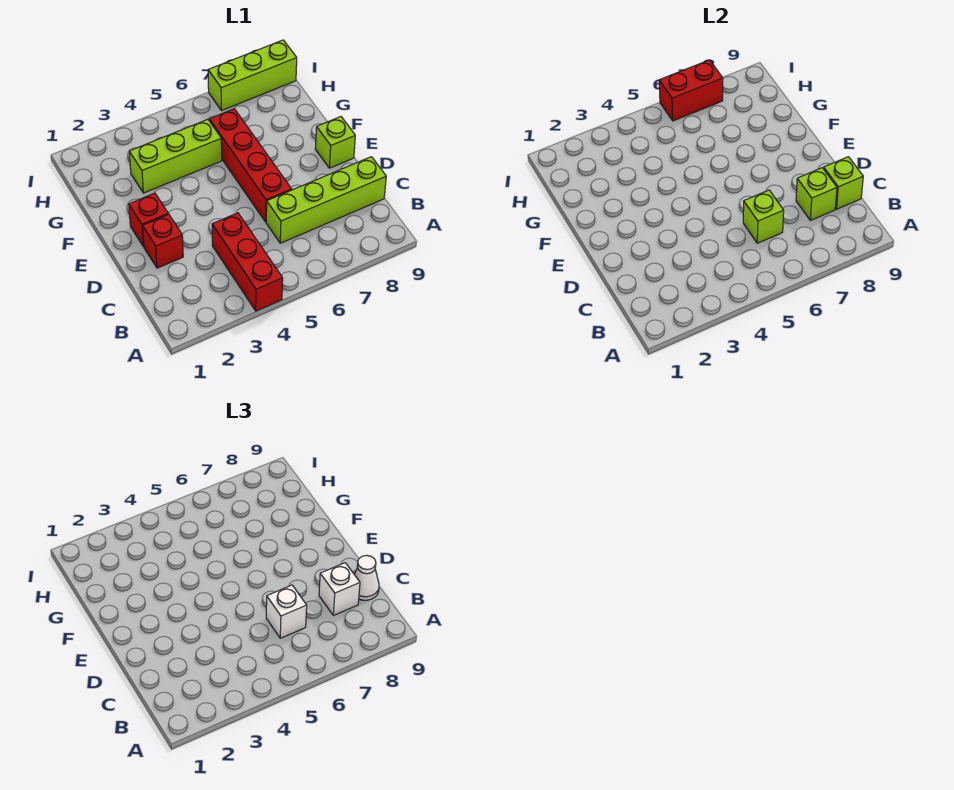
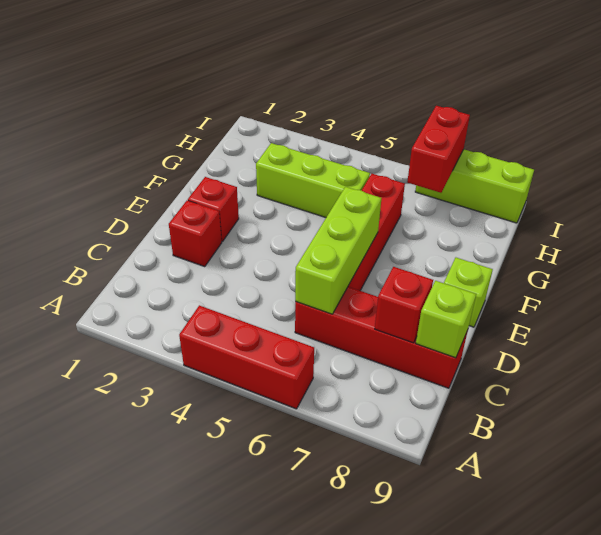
red 1x3 brick [212,213,283,311] -> red 1x3 brick turned to [179,305,314,409]
lime 1x4 brick [266,157,386,243] -> red 1x4 brick [295,287,468,388]
lime 1x1 brick [743,190,784,243] -> lime 1x3 brick [295,187,381,314]
white 1x1 brick [266,585,307,638] -> none
lime 1x1 brick [796,168,837,220] -> red 1x1 brick [375,267,433,343]
white 1x1 brick [319,563,360,615] -> none
white 1x1 cone [354,555,379,600] -> none
red 1x2 brick [659,60,723,121] -> red 1x2 brick turned to [407,106,470,193]

